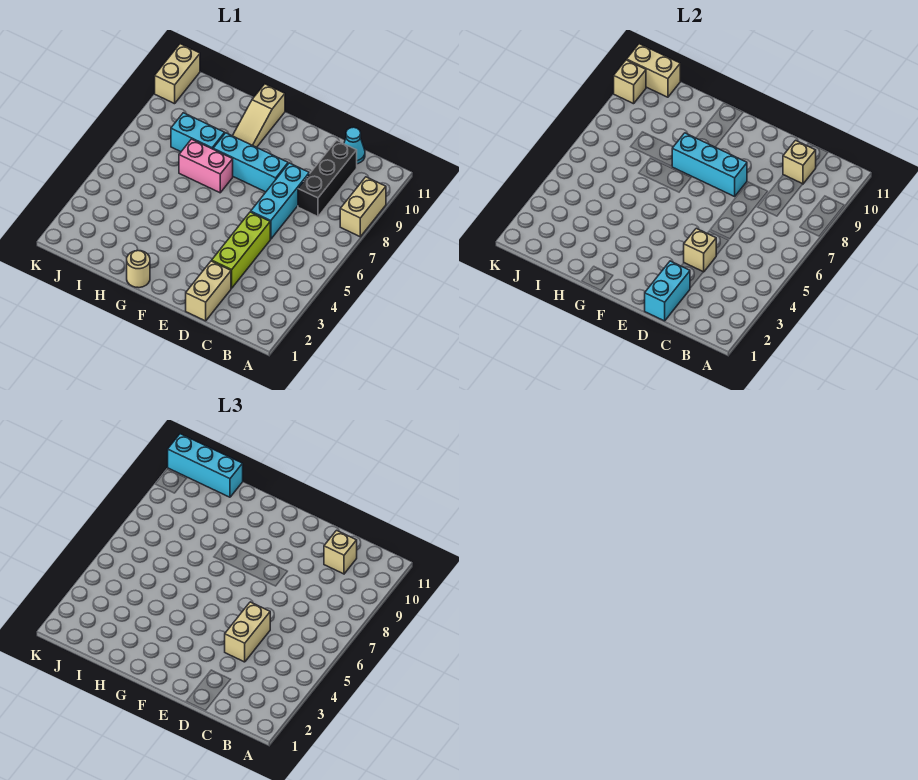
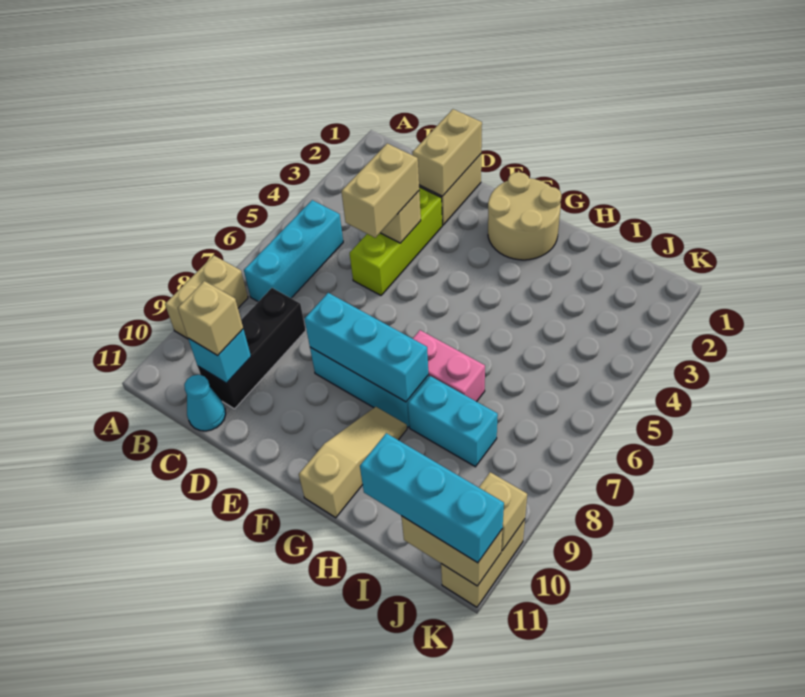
tan 1x1 brick [783,140,816,184] -> cyan 1x1 brick [188,329,251,383]
cyan 1x2 brick [645,261,690,321] -> tan 1x2 brick [412,109,482,196]
cyan 1x3 brick [251,163,309,239] -> cyan 1x3 brick moved to [244,200,343,302]
tan 1x1 round brick [127,251,150,288] -> tan 2x2 round brick [488,172,562,260]

